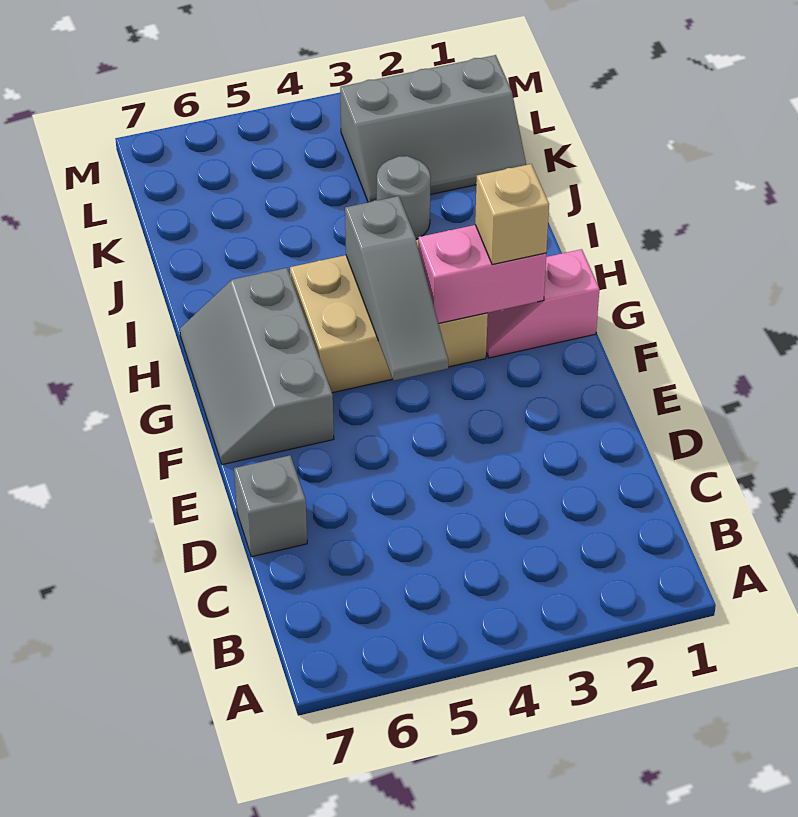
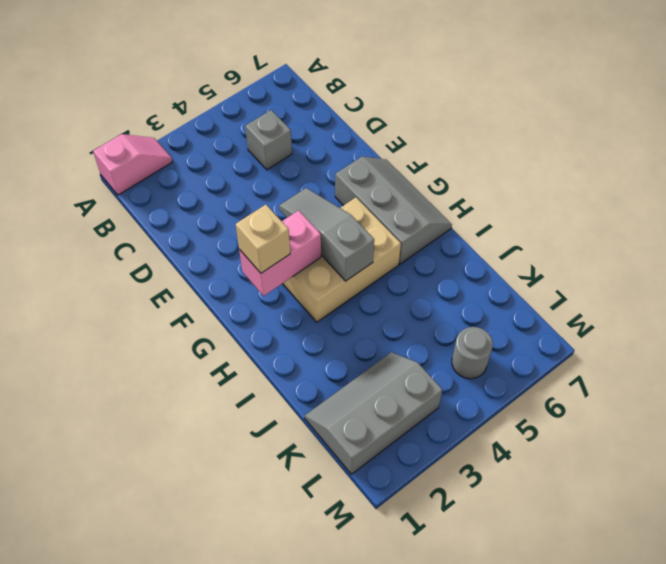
grey 1x1 brick [234,455,307,557] -> grey 1x1 brick moved to [245,110,292,170]
pink 1x2 slope [486,249,599,358] -> pink 1x2 slope moved to [93,134,173,195]
grey 1x1 round brick [377,156,431,239] -> grey 1x1 round brick moved to [452,327,493,379]

